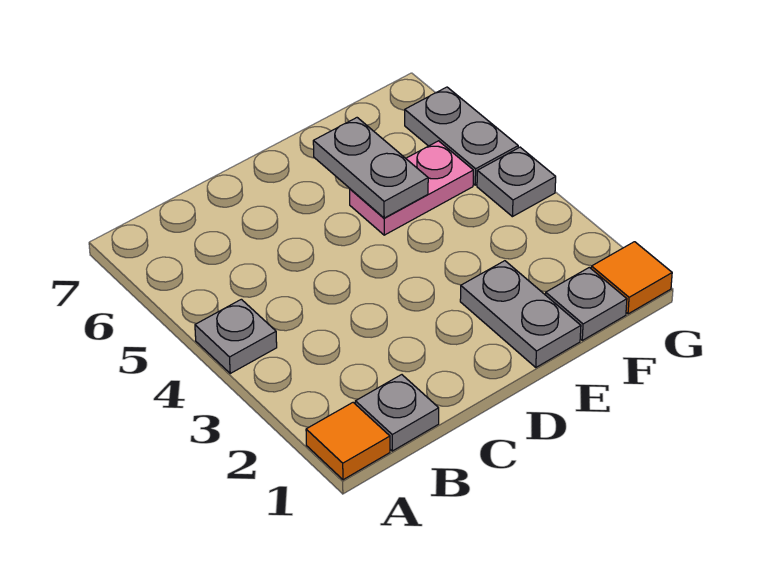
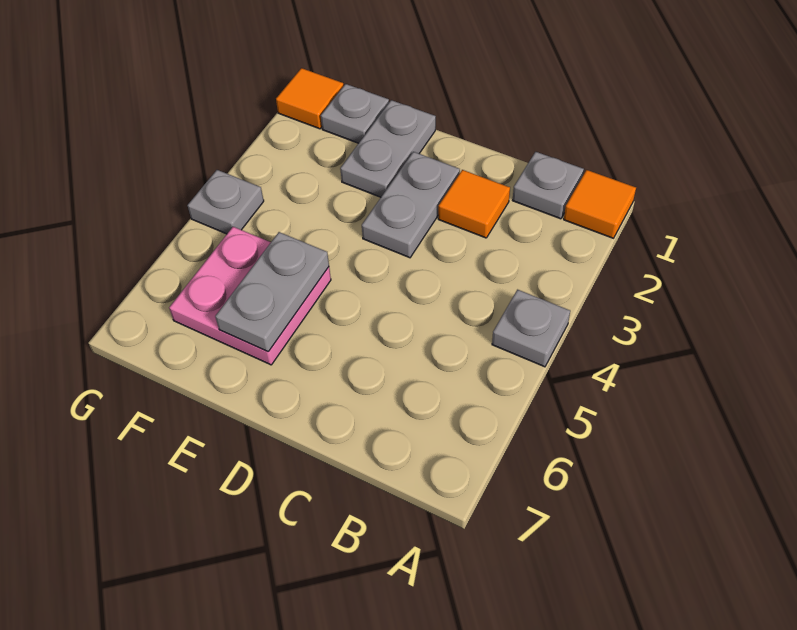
none -> orange 1x1 tile [438,170,510,238]
pink 1x2 plate [350,141,473,235] -> pink 2x2 plate [169,227,331,365]
grey 1x2 plate [405,87,518,185] -> grey 1x2 plate moved to [362,152,460,258]

